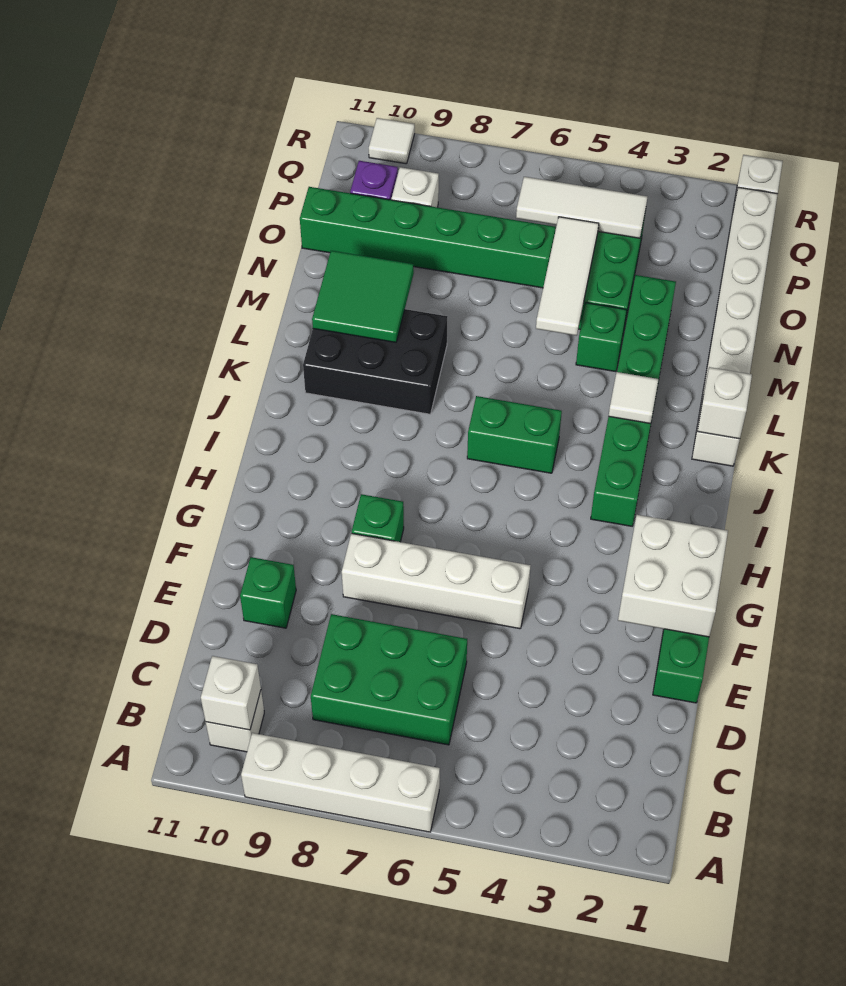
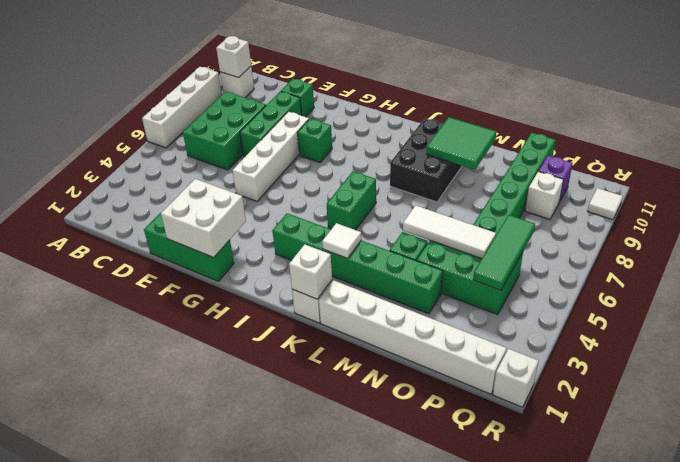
none -> green 1x3 brick [240,91,302,156]
white 1x3 tile [516,177,647,238] -> green 1x3 tile [473,215,535,290]

